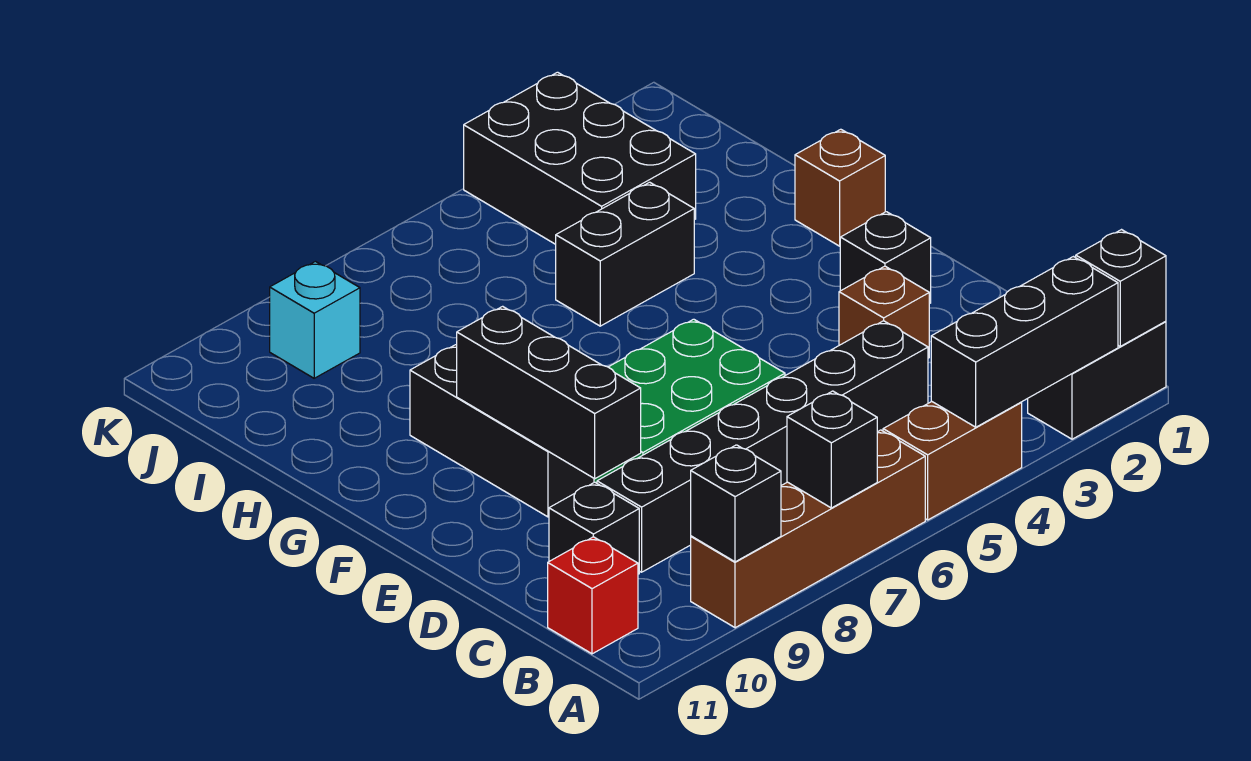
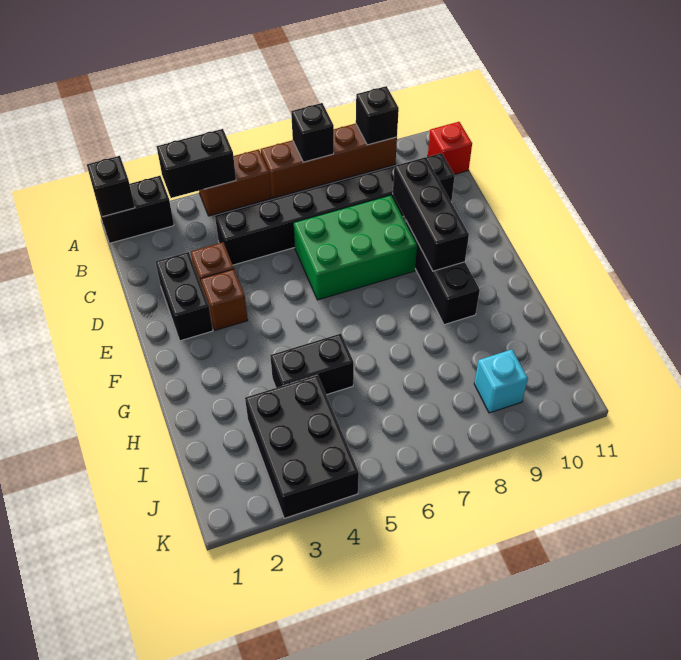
black 1x3 brick [931,257,1118,427] -> black 1x2 brick [157,129,236,198]
black 1x1 brick [840,212,931,304] -> black 1x2 brick [156,252,213,341]
brown 1x1 brick [795,129,885,246] -> brown 1x1 brick moved to [201,269,248,330]

